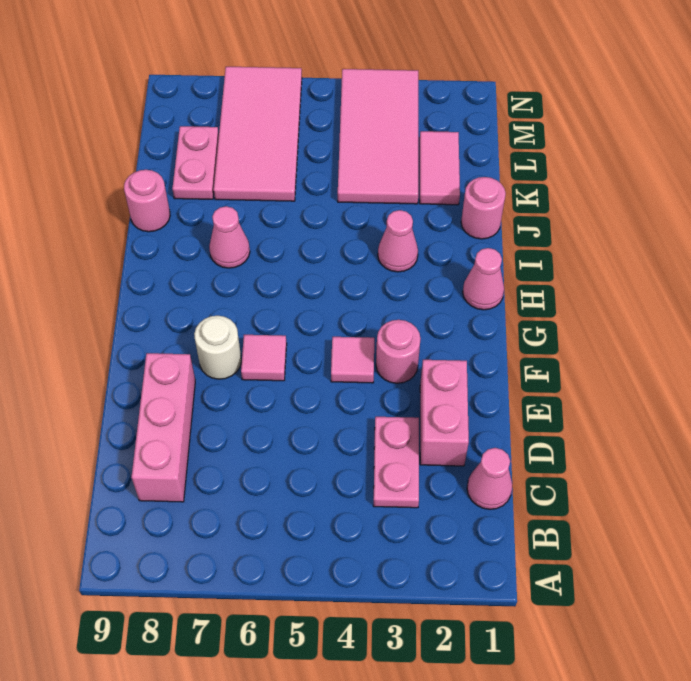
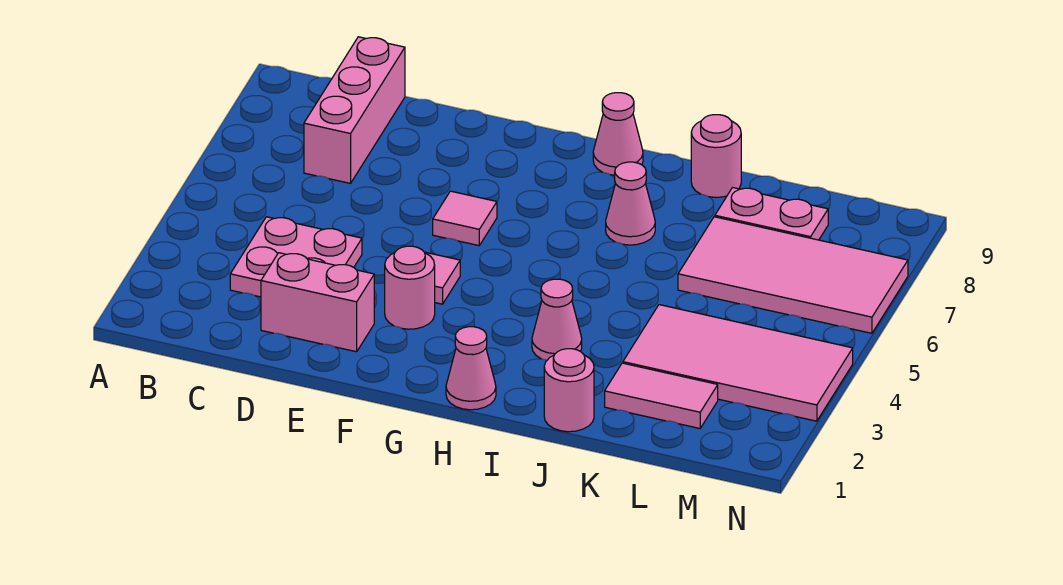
pink 1x1 cone [467,448,512,509] -> pink 1x1 cone moved to [593,93,643,175]
pink 1x2 plate [374,417,419,508] -> pink 2x2 plate [230,217,362,297]
pink 1x3 brick [131,353,195,502] -> pink 1x3 brick turned to [304,37,405,183]
white 1x1 round brick [194,316,241,379] -> none

